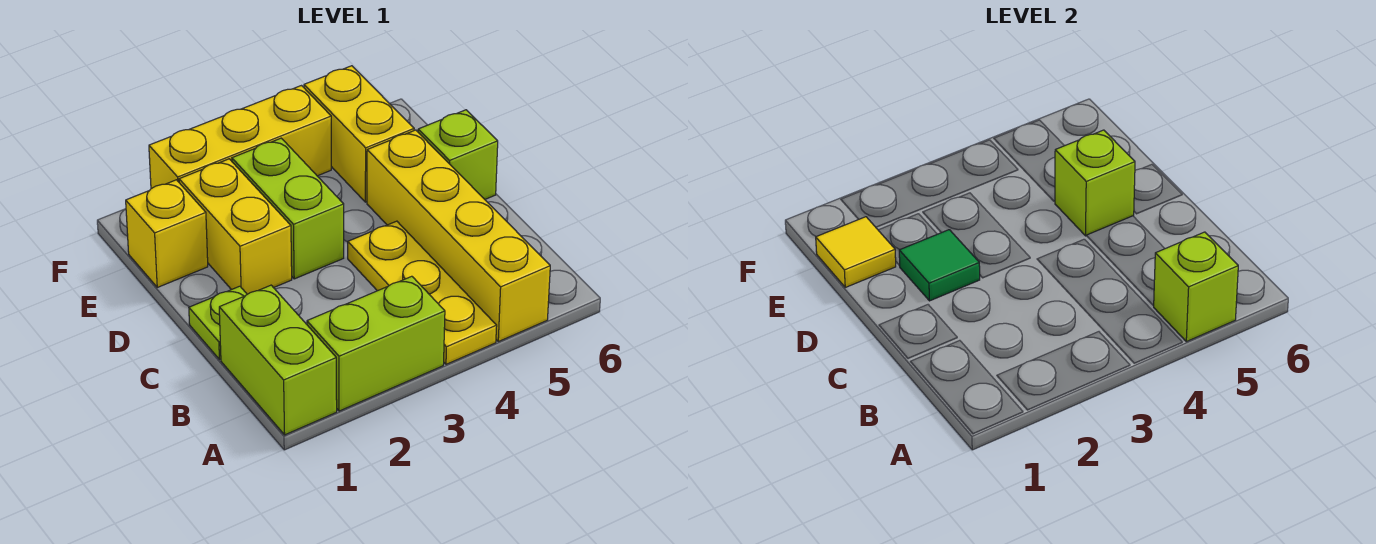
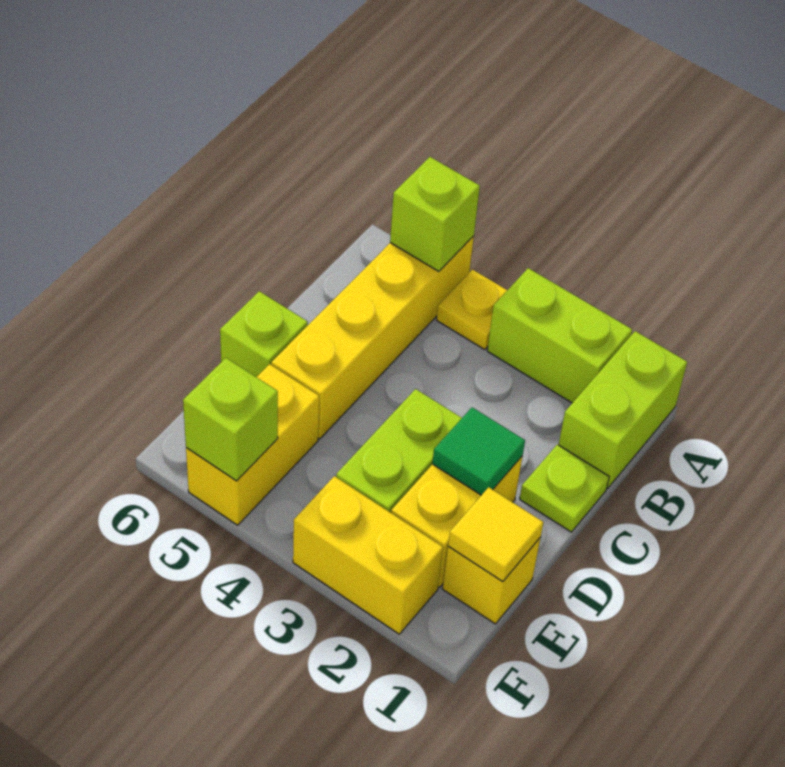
yellow 1x3 plate [348,221,497,364] -> yellow 1x1 plate [437,270,507,350]
lime 1x1 brick [1055,130,1135,236] -> lime 1x1 brick moved to [183,358,278,481]
yellow 1x3 brick [149,86,331,189] -> yellow 1x2 brick [293,476,443,634]

